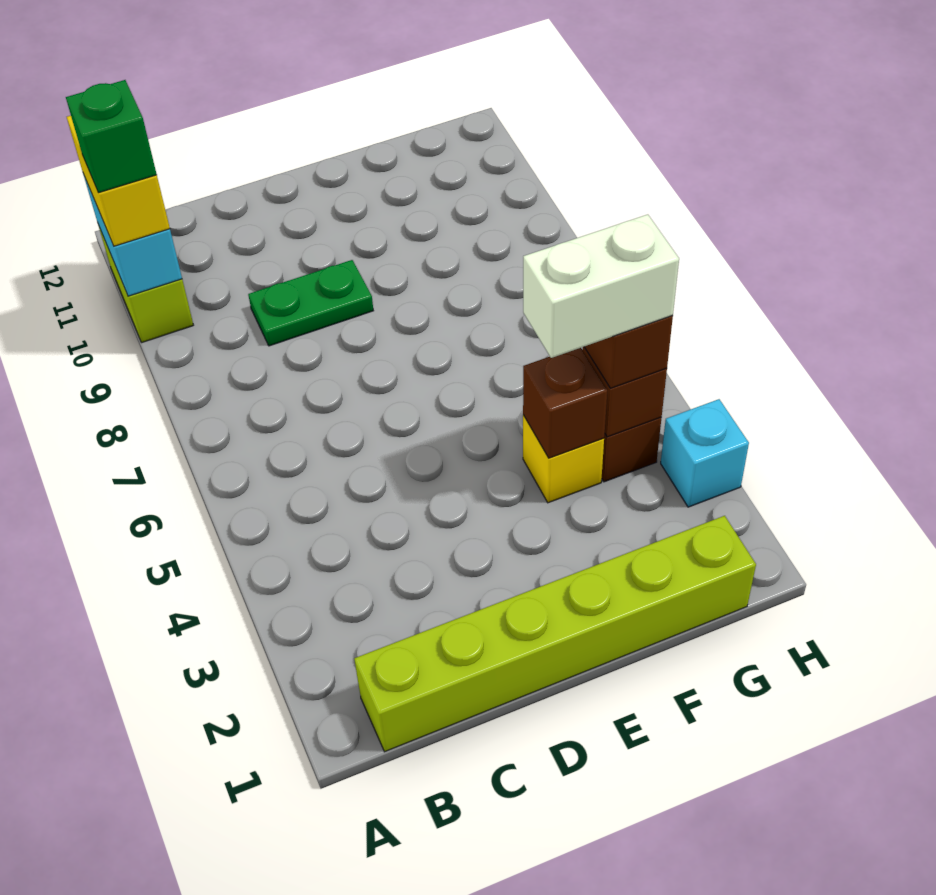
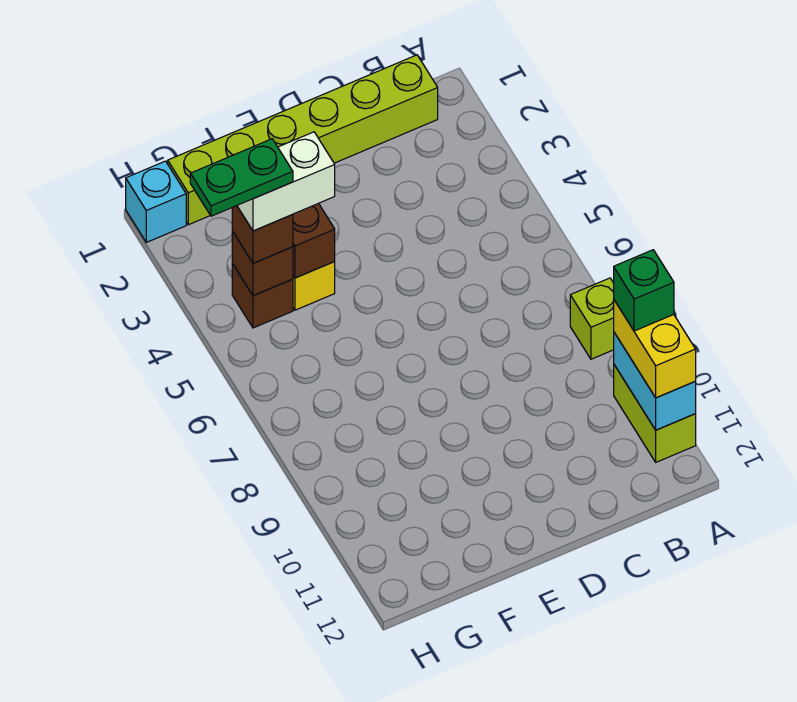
none -> lime 1x1 brick [570,278,614,359]
green 1x2 plate [248,260,373,346] -> green 1x2 plate moved to [190,139,293,216]
cyan 1x1 brick [661,399,749,507] -> cyan 1x1 brick moved to [126,161,186,242]

